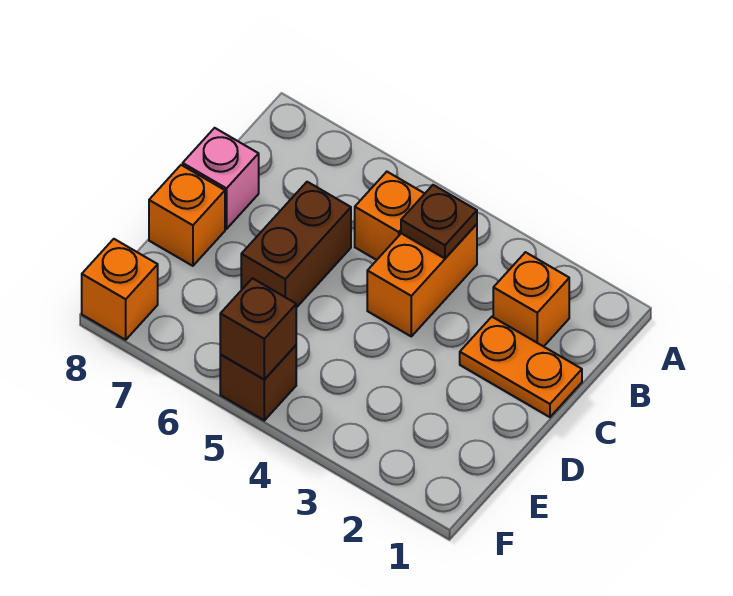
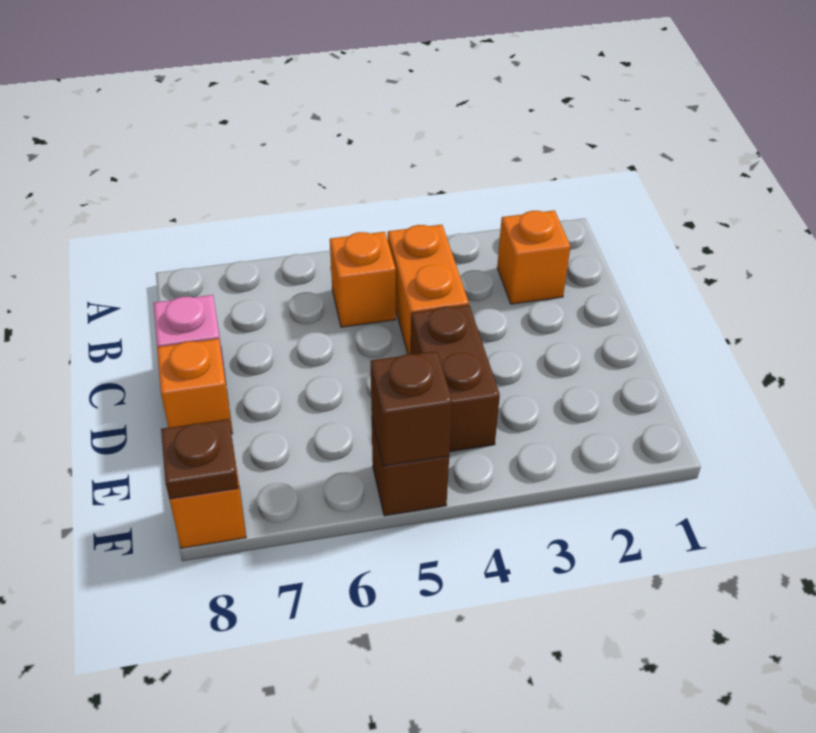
brown 1x1 plate [401,185,477,258] -> brown 1x1 plate moved to [161,419,238,499]
orange 1x2 plate [460,317,582,417] -> none
brown 1x2 brick [241,182,351,308] -> brown 1x2 brick moved to [411,305,500,452]

